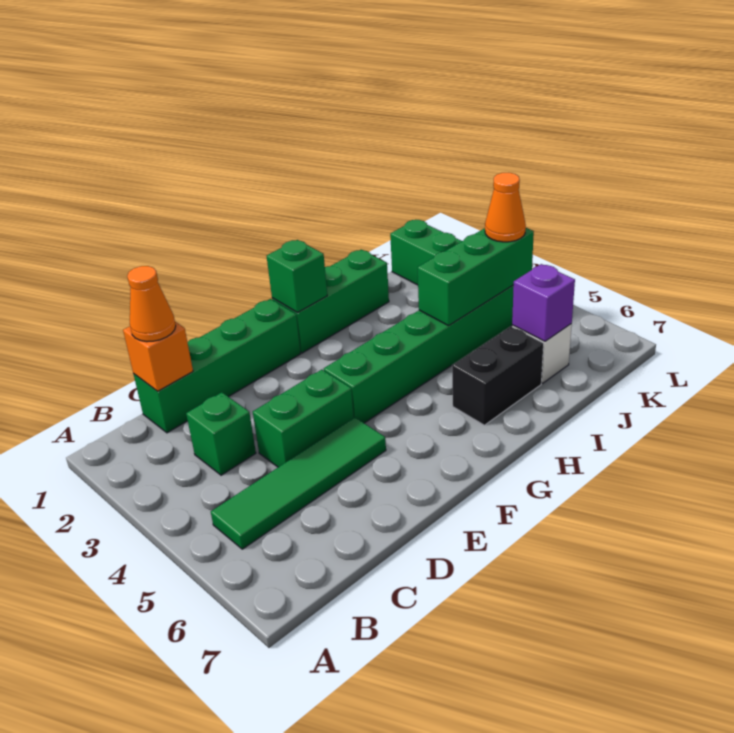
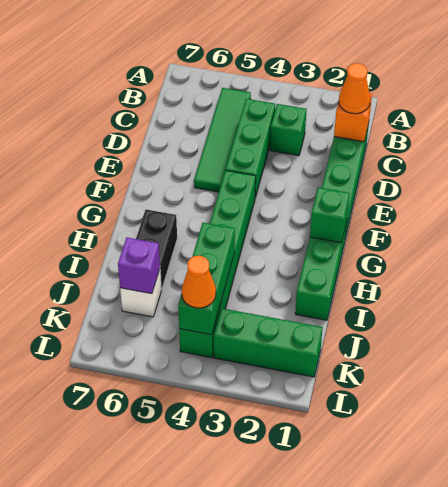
green 1x2 brick [253,370,354,467] -> green 1x3 brick [226,99,275,198]

